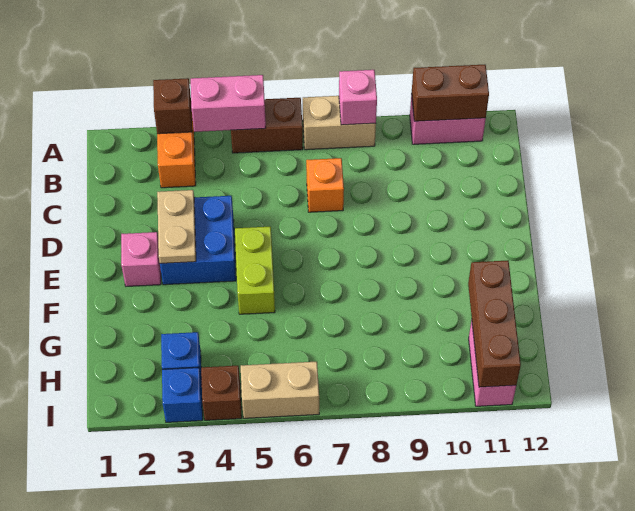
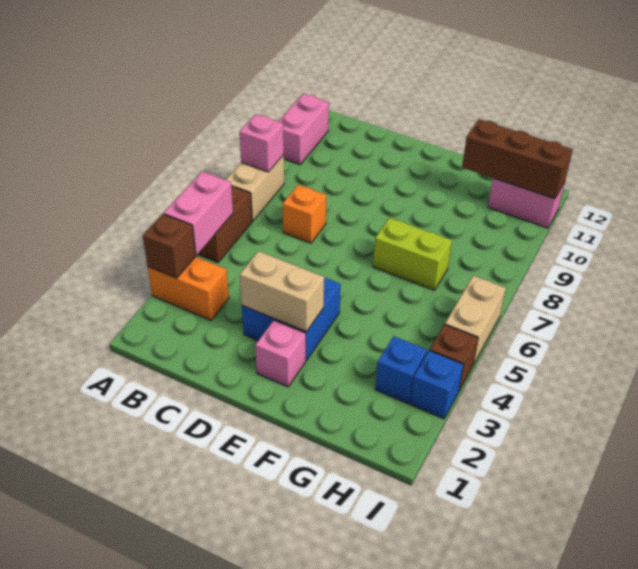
brown 1x2 brick [412,65,489,121] -> none
tan 1x2 plate [157,190,196,264] -> tan 1x2 brick [240,251,324,332]
lime 1x2 brick [235,227,275,314] -> lime 1x2 brick moved to [373,218,452,290]

